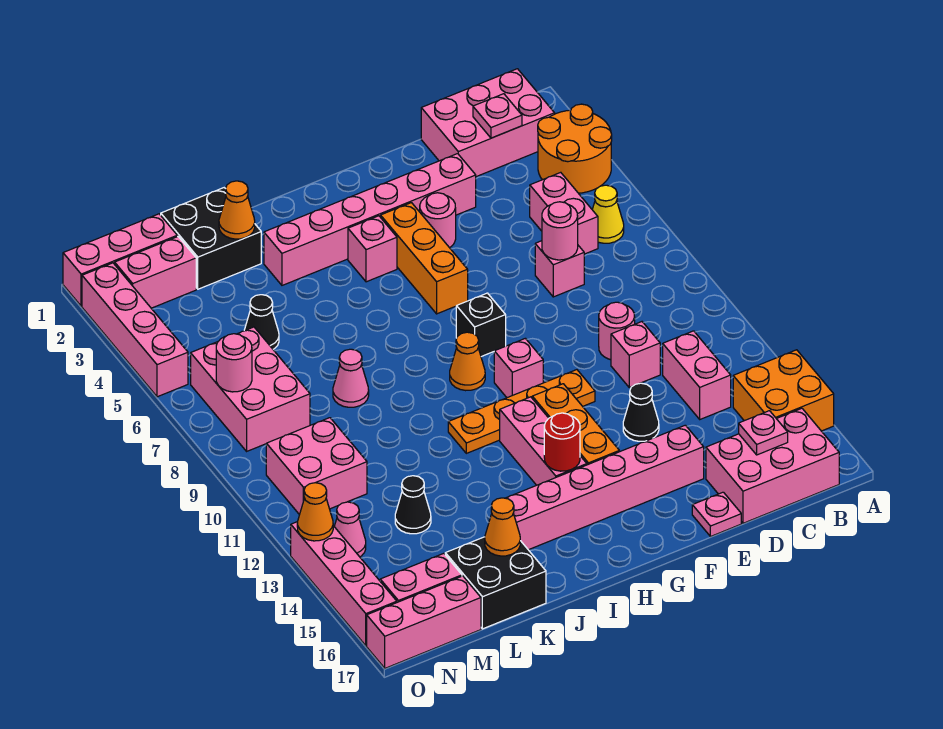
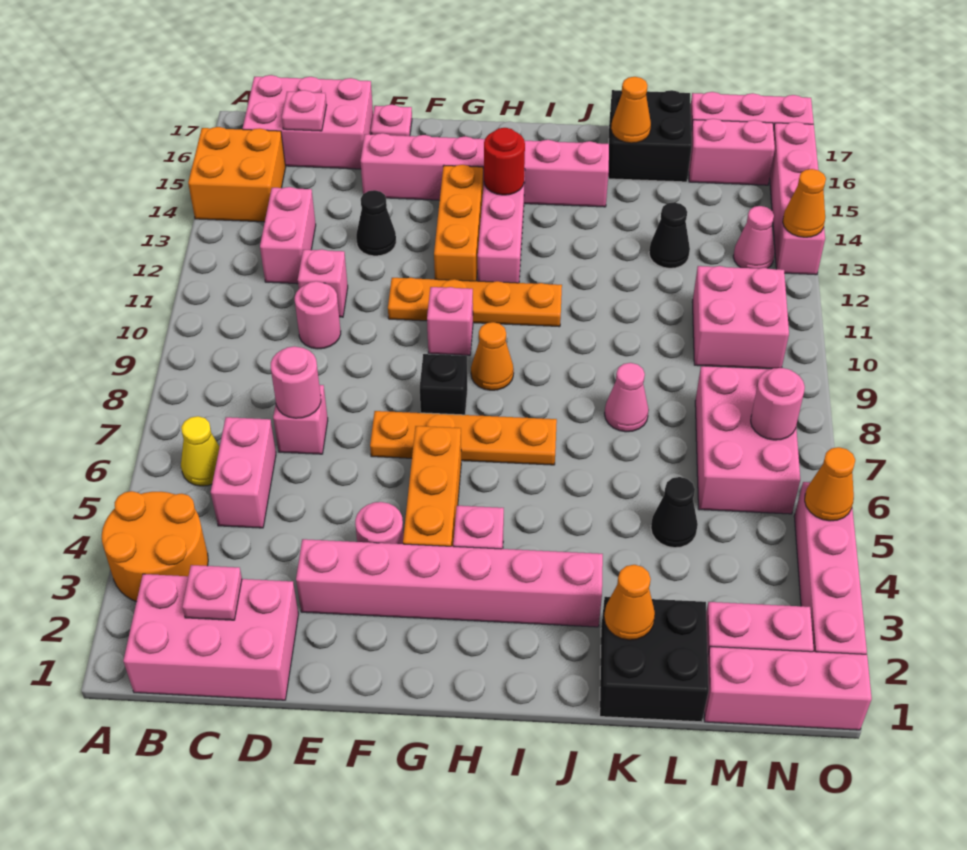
none -> orange 1x4 plate [370,411,557,465]
none -> orange 1x1 cone [805,447,855,521]

